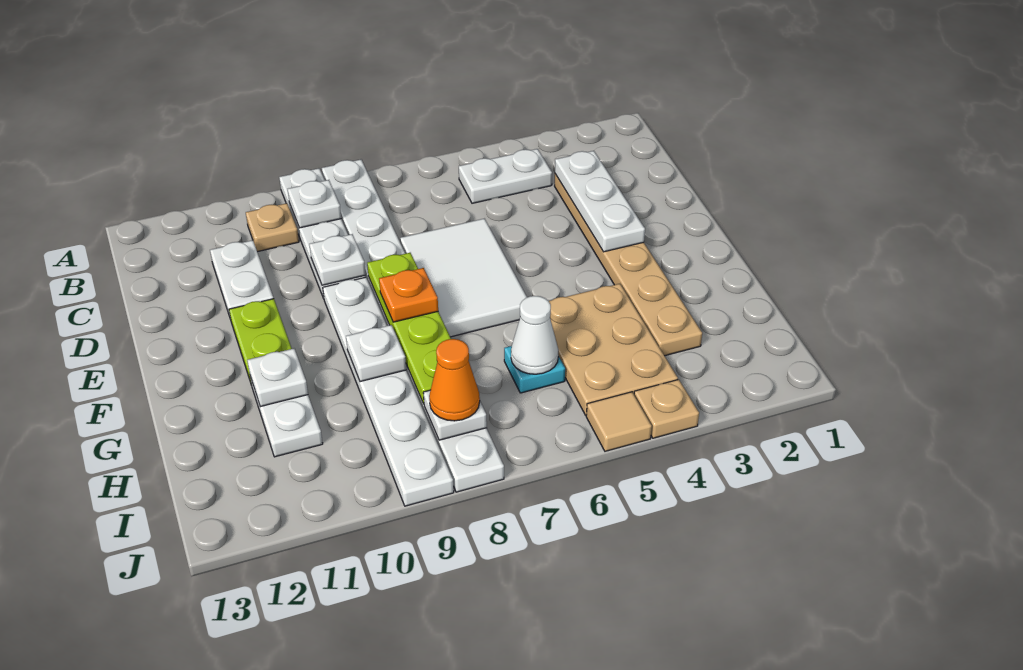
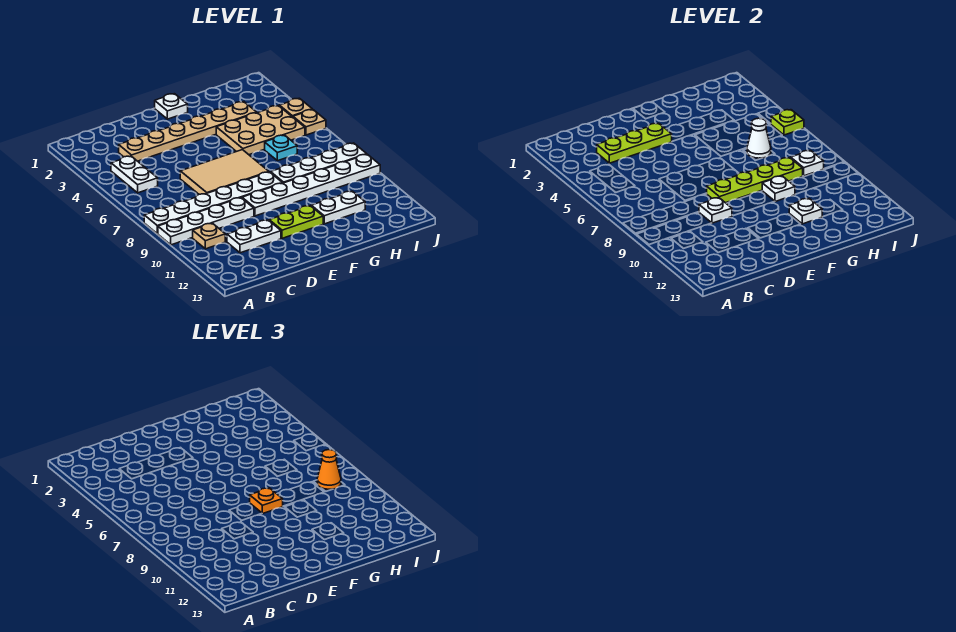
white 1x1 plate [288,180,341,228] -> white 1x1 plate moved to [155,94,188,119]
white 1x3 plate [555,151,645,252] -> lime 1x3 plate [597,123,672,163]
white 2x3 tile [400,219,527,337] -> tan 2x3 tile [180,150,269,194]
tan 1x1 tile [586,392,652,451] -> tan 1x1 plate [293,110,326,135]
none -> lime 1x1 plate [771,110,804,135]

